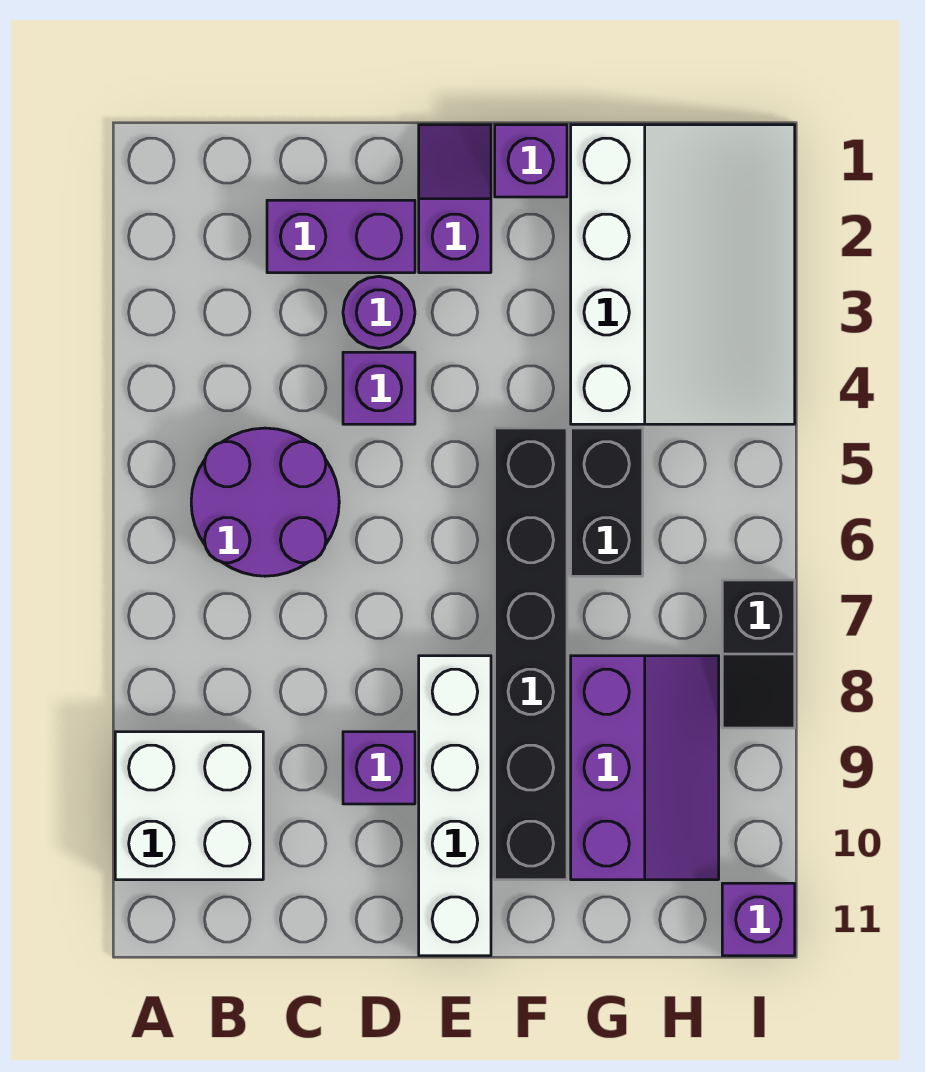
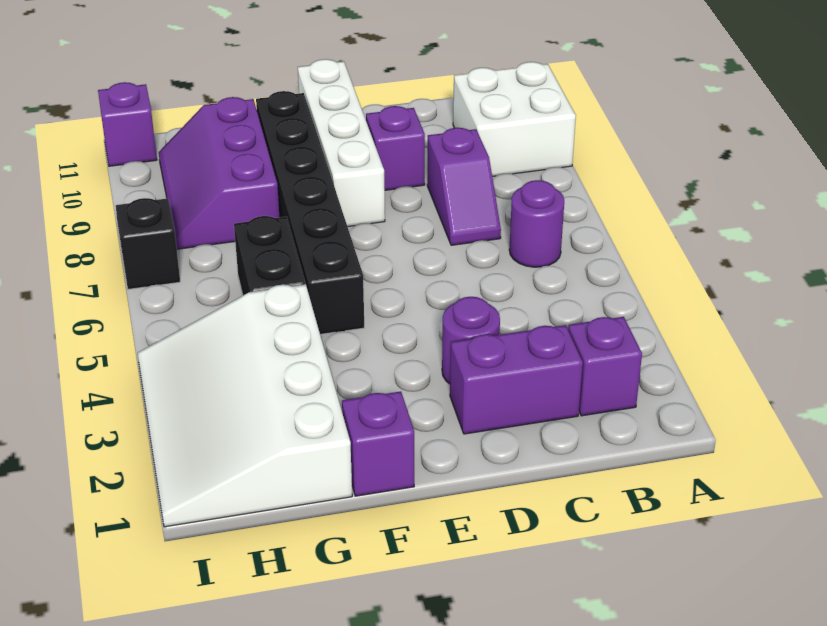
purple 2x2 round brick [191,428,339,576] -> purple 1x1 round brick [509,180,564,267]
purple 1x1 brick [343,352,415,424] -> purple 1x1 brick moved to [568,317,642,416]
purple 1x2 slope [419,125,491,273] -> purple 1x2 slope moved to [427,128,501,245]

